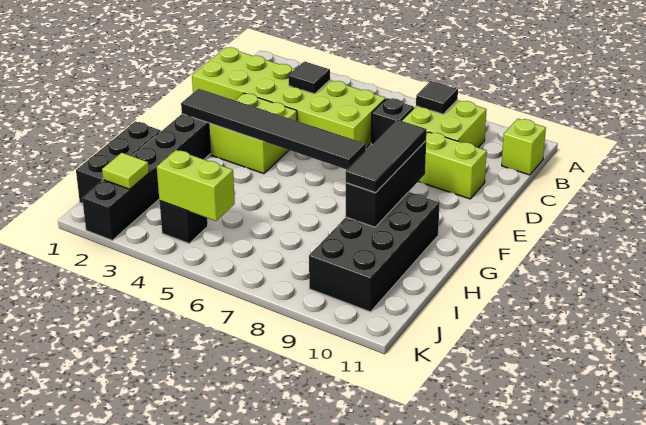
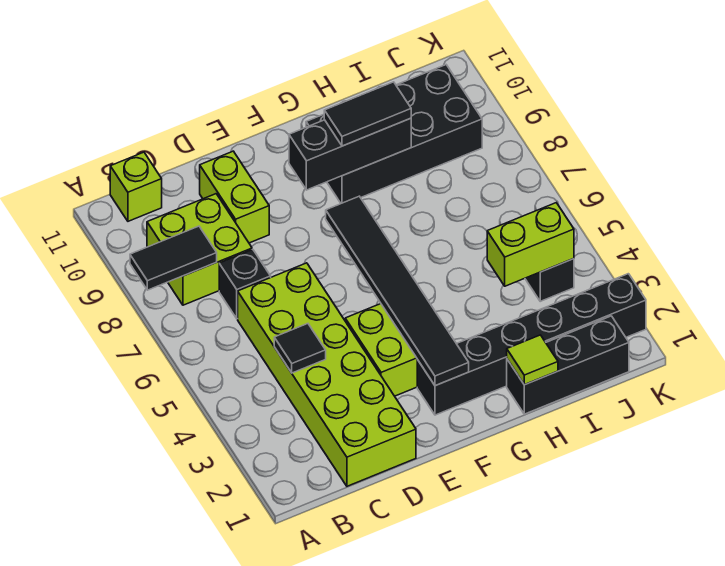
black 1x1 tile [416,81,458,114] -> black 1x2 tile [130,226,217,290]
black 1x3 tile [346,120,427,193] -> black 1x2 tile [324,82,411,146]
lime 1x1 tile [102,153,149,189] -> lime 1x1 tile moved to [507,335,558,385]
lime 1x2 brick [157,150,235,221] -> lime 1x2 brick turned to [487,203,574,286]

